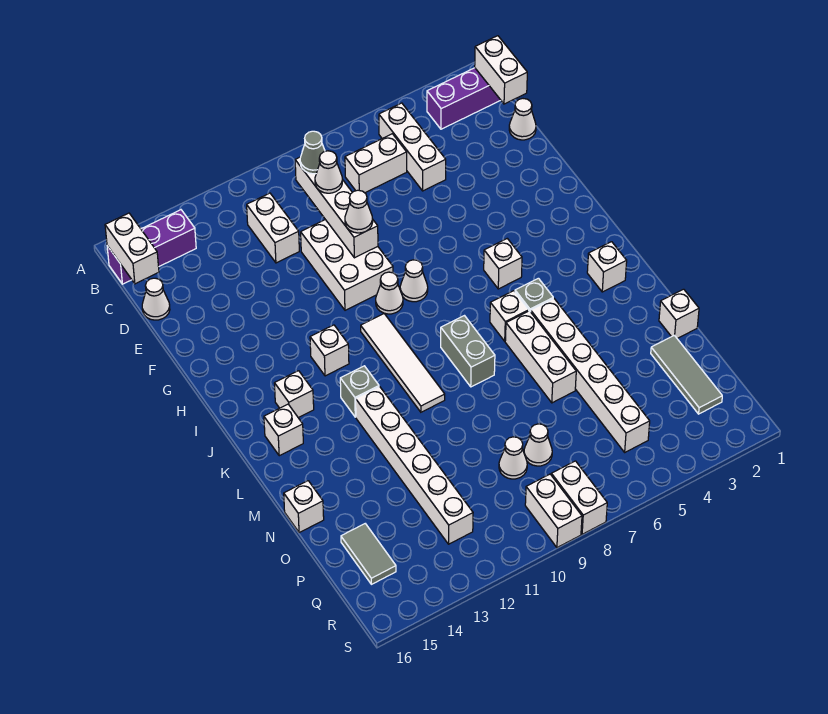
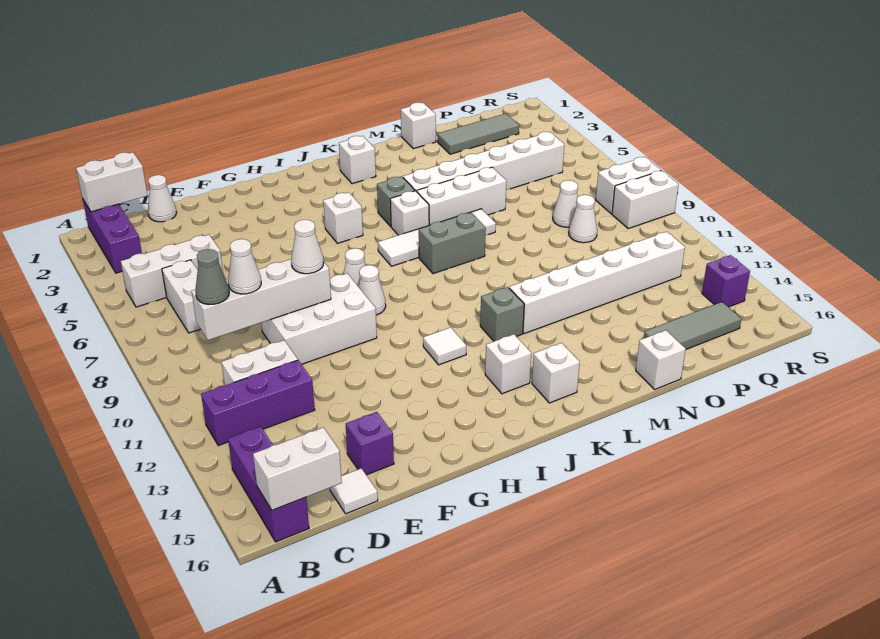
none -> purple 1x3 brick [201,360,315,445]
white 1x1 cone [142,278,170,320] -> white 1x1 tile [330,468,378,514]
none -> purple 1x1 brick [346,412,394,475]
white 1x4 tile [361,314,445,412] -> white 1x4 tile moved to [378,209,496,266]
white 1x1 brick [310,325,349,376] -> white 1x1 tile [423,327,466,365]
grey 1x2 tile [341,524,396,584] -> grey 1x3 tile [644,302,741,349]
none -> purple 1x1 brick [702,255,750,307]

